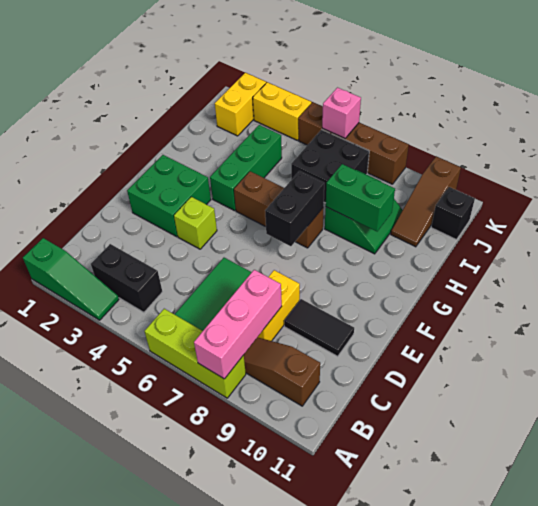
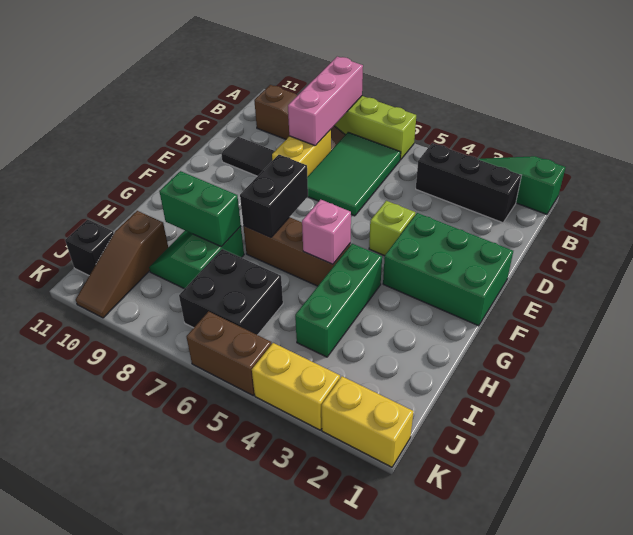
black 1x2 brick [91,244,162,312] -> black 1x3 brick [416,143,521,223]
green 2x2 brick [127,155,211,236] -> green 2x3 brick [383,213,513,326]
brown 1x3 slope [391,157,461,247] -> brown 1x3 slope turned to [76,211,168,318]
yellow 1x2 brick [215,73,266,136] -> yellow 1x2 brick turned to [322,376,414,467]
brown 1x4 brick [298,102,409,184] -> brown 1x2 brick [187,311,272,395]
pink 1x1 brick [322,88,361,138] -> pink 1x1 brick moved to [302,199,351,264]

